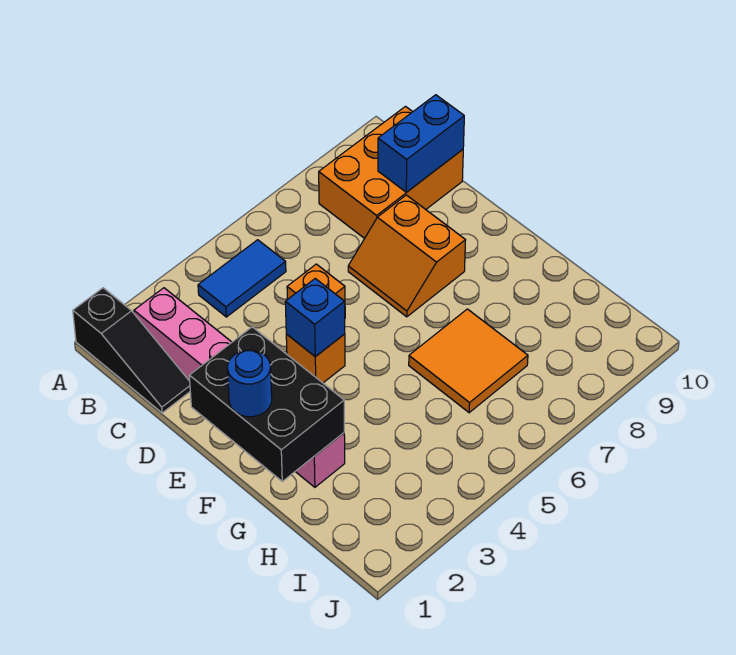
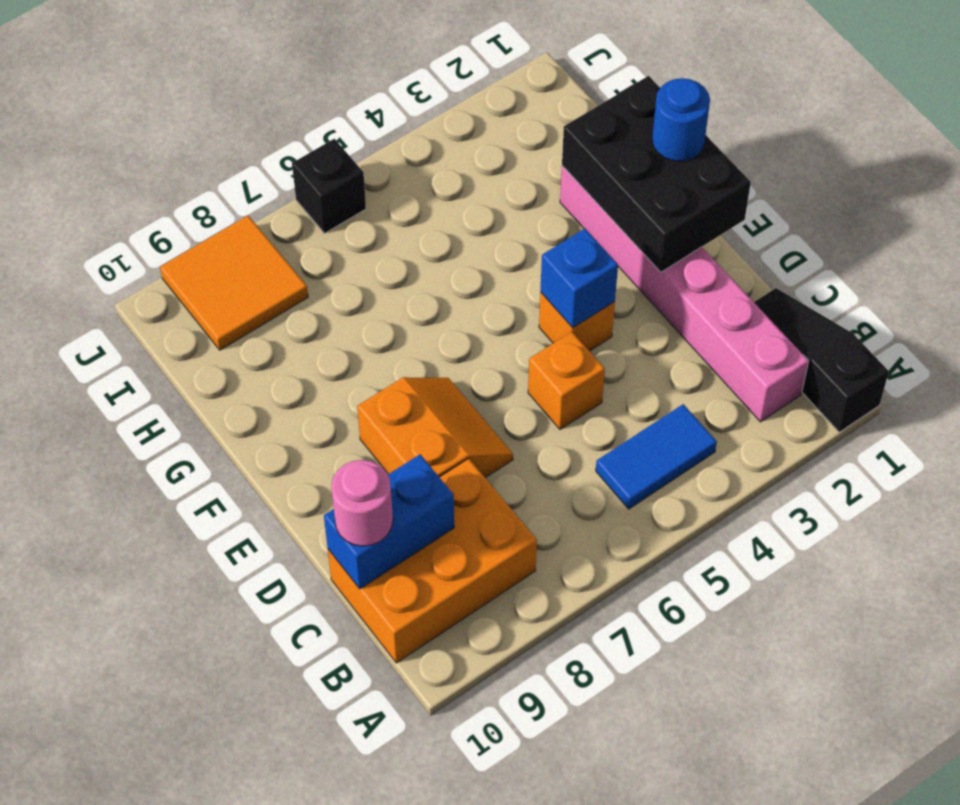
none -> pink 1x1 round brick [331,460,393,546]
orange 2x2 tile [409,309,528,413] -> orange 2x2 tile moved to [160,216,308,350]
none -> black 1x1 brick [292,139,366,233]

